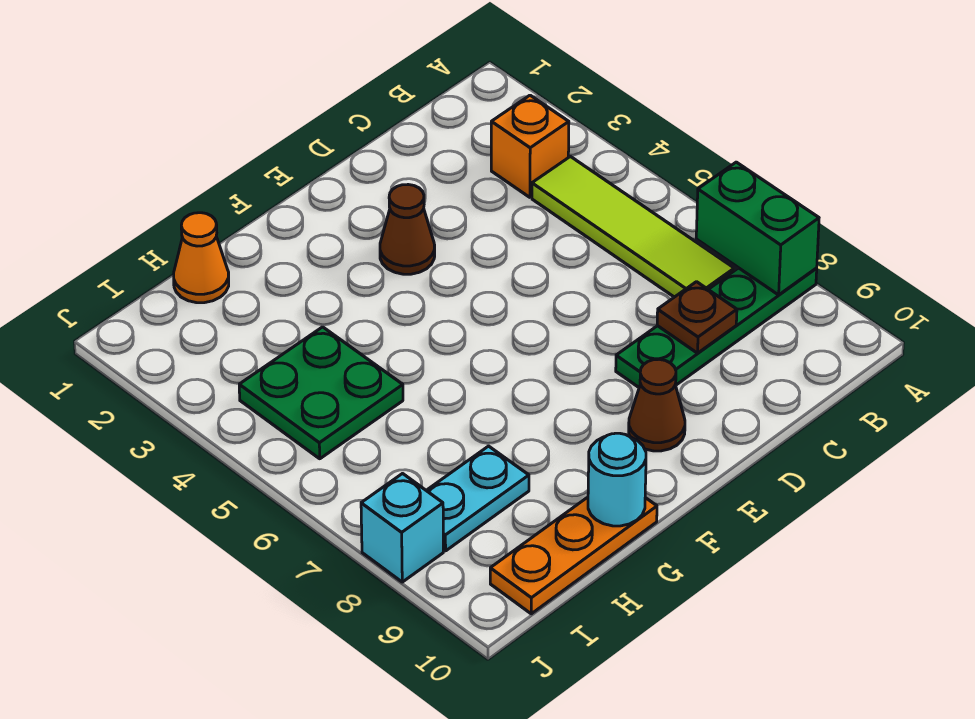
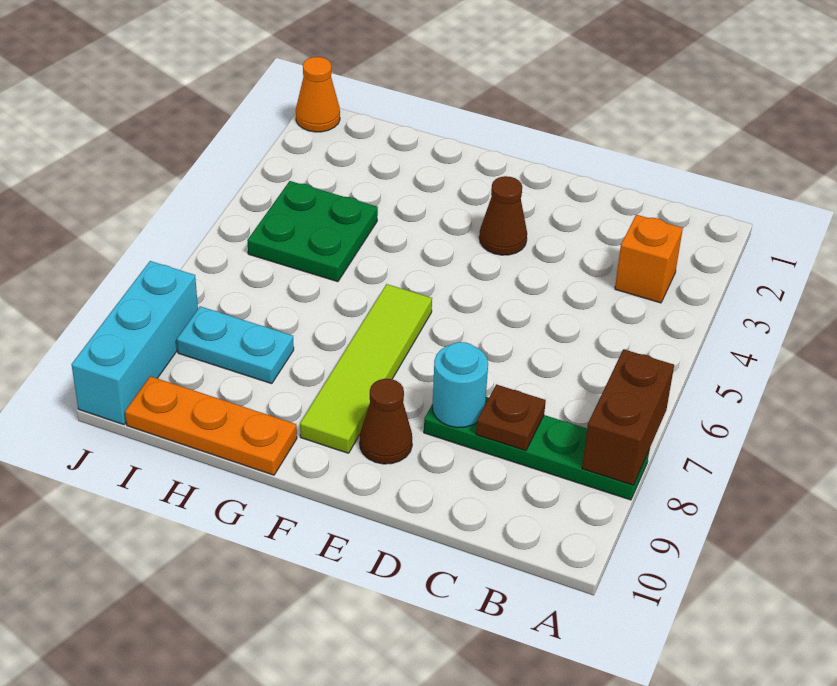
green 1x2 brick [696,162,819,295] -> brown 1x2 brick [582,349,674,485]
lime 1x4 tile [532,157,734,297] -> lime 1x4 tile moved to [300,284,432,453]
cyan 1x1 round brick [588,433,646,526] -> cyan 1x1 round brick moved to [432,342,488,428]
orange 1x1 cone [174,213,229,303] -> orange 1x1 cone moved to [296,57,340,132]
cyan 1x1 brick [361,474,443,582] -> cyan 1x3 brick [72,261,198,425]

